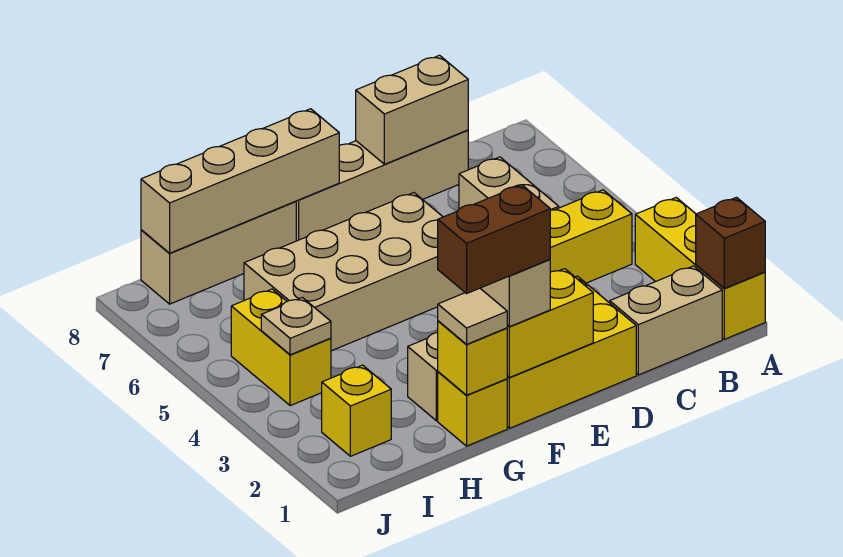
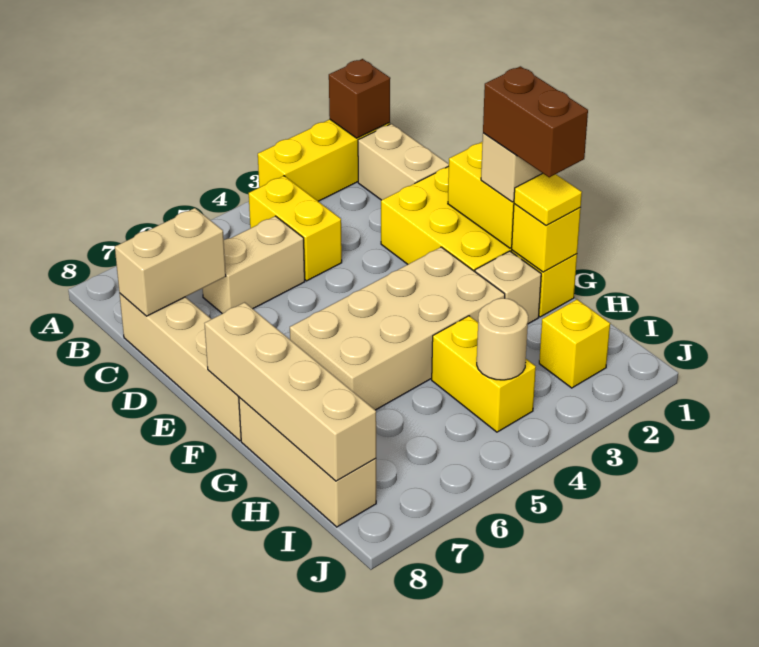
tan 1x2 brick [356,55,468,164] -> tan 1x2 brick turned to [115,208,226,316]
tan 2x4 brick [244,193,465,351] -> tan 2x4 brick turned to [290,247,505,410]
tan 1x1 tile [438,288,507,344] -> yellow 1x1 tile [514,173,582,226]
yellow 1x2 brick [231,289,331,406] -> yellow 1x2 brick turned to [432,316,536,432]
tan 1x1 plate [261,298,331,355] -> tan 1x1 round brick [477,298,528,380]

